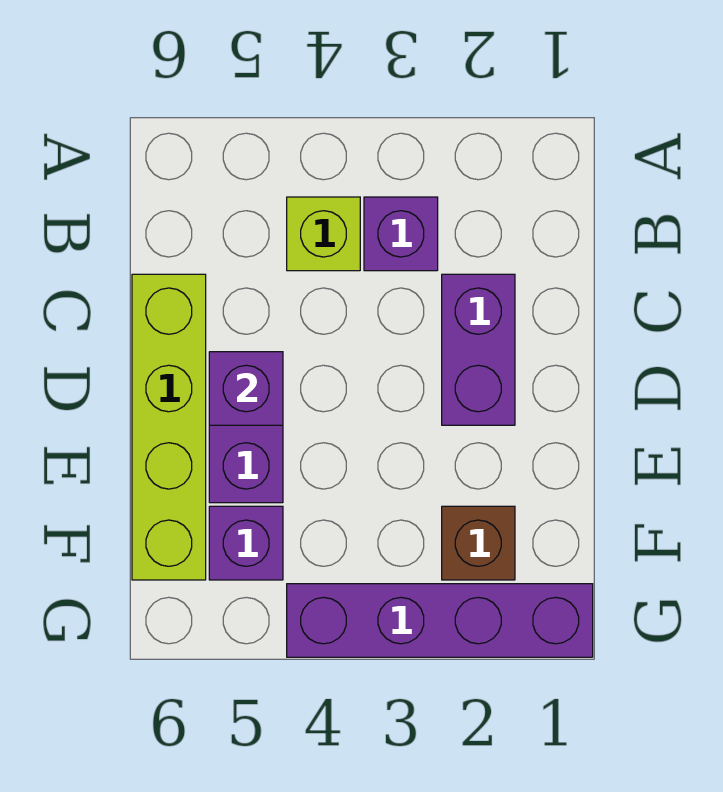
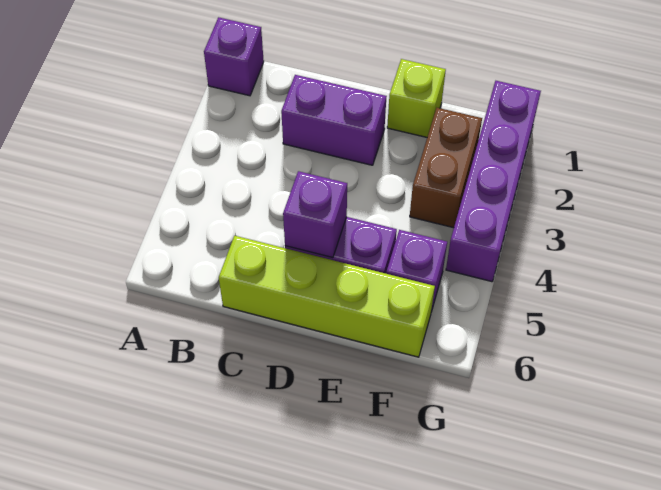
purple 1x1 brick [364,197,438,271] -> purple 1x1 brick moved to [204,17,264,96]
lime 1x1 brick [287,197,360,271] -> lime 1x1 brick moved to [387,59,446,137]
brown 1x1 brick [442,506,515,580] -> brown 1x2 brick [410,108,482,228]

